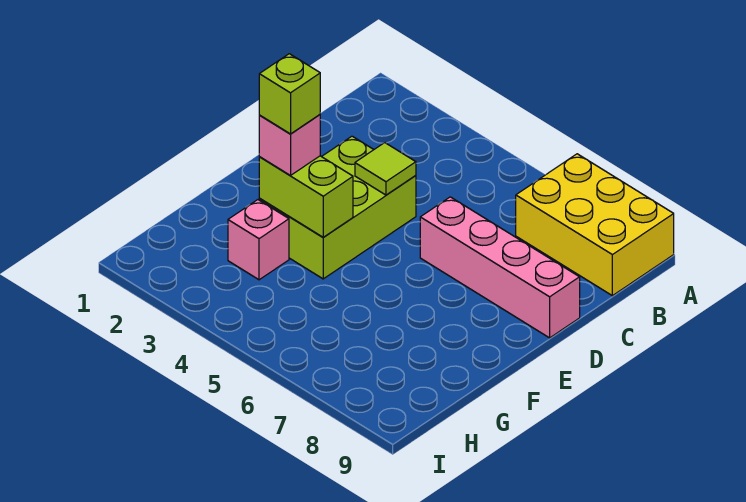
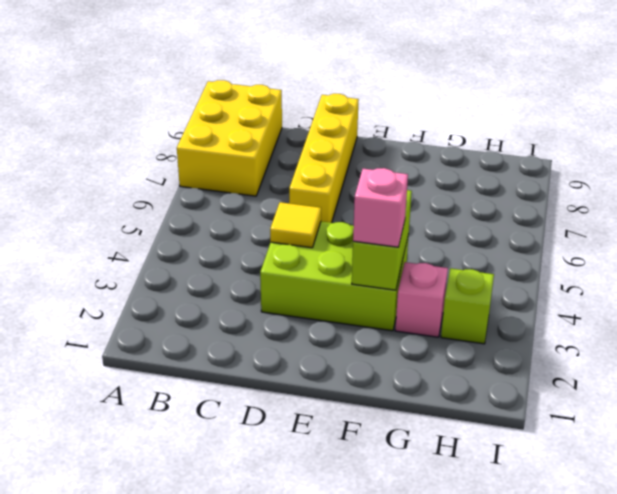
lime 1x1 tile [355,143,416,195] -> yellow 1x1 tile [270,202,321,248]
pink 1x4 brick [420,197,580,338] -> yellow 1x4 brick [289,94,359,223]
lime 1x1 brick [259,54,320,134] -> lime 1x1 brick moved to [441,268,494,344]

